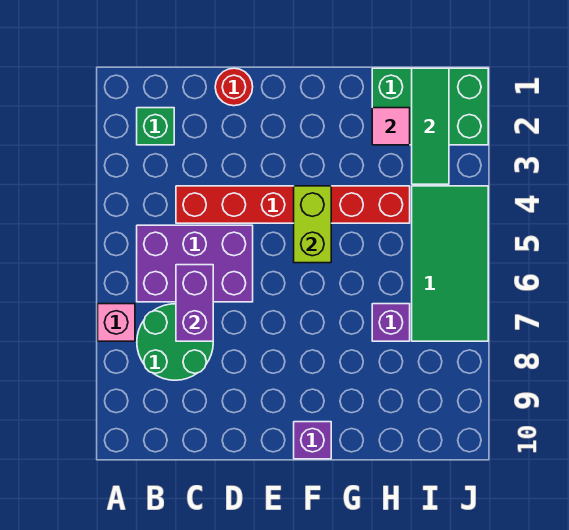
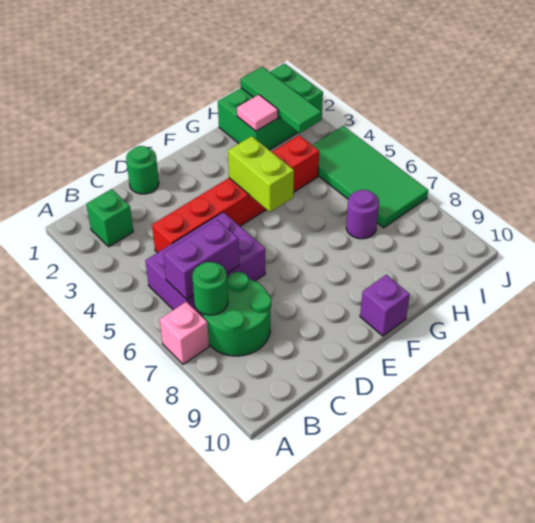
none -> green 1x1 round brick [192,262,228,315]
purple 1x2 brick [176,265,213,341] -> purple 1x2 brick turned to [163,220,239,299]
red 1x1 round brick [215,68,253,106] -> green 1x1 round brick [126,146,159,194]
purple 1x1 brick [372,304,410,341] -> purple 1x1 round brick [346,190,379,239]

